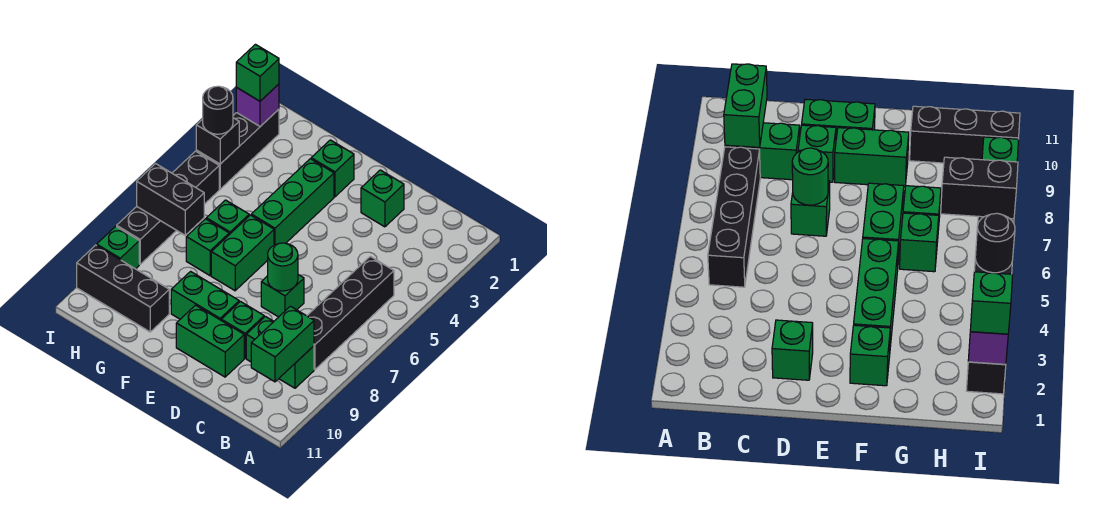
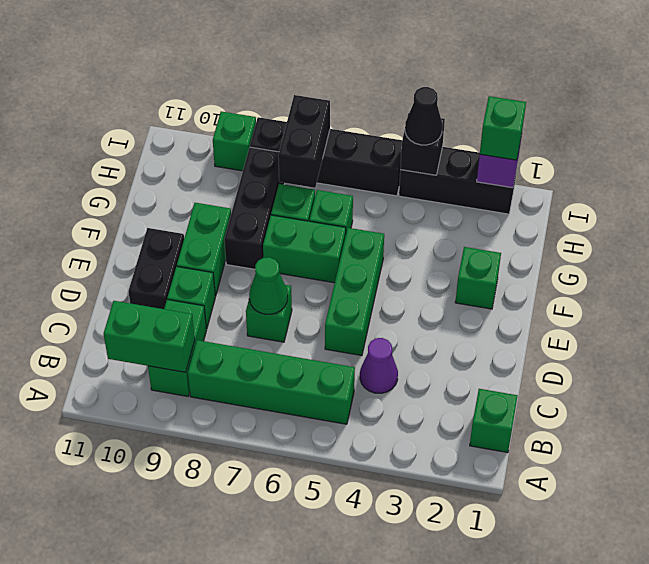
black 1x4 brick [307,256,394,369] -> green 1x4 brick [188,340,355,424]
none -> purple 1x1 cone [360,338,398,393]
green 1x1 brick [361,170,404,227] -> green 1x1 brick moved to [470,389,518,453]
green 1x1 round brick [268,243,298,291] -> green 1x1 cone [249,257,288,314]
green 1x2 brick [176,305,244,377] -> black 1x2 brick [128,228,184,309]
green 1x3 brick [251,159,334,245] -> green 1x3 brick turned to [325,228,384,356]
black 1x3 brick [77,245,169,332] -> black 1x3 brick moved to [224,147,285,269]
black 1x1 round brick [203,86,233,134] -> black 1x1 cone [405,87,442,145]

